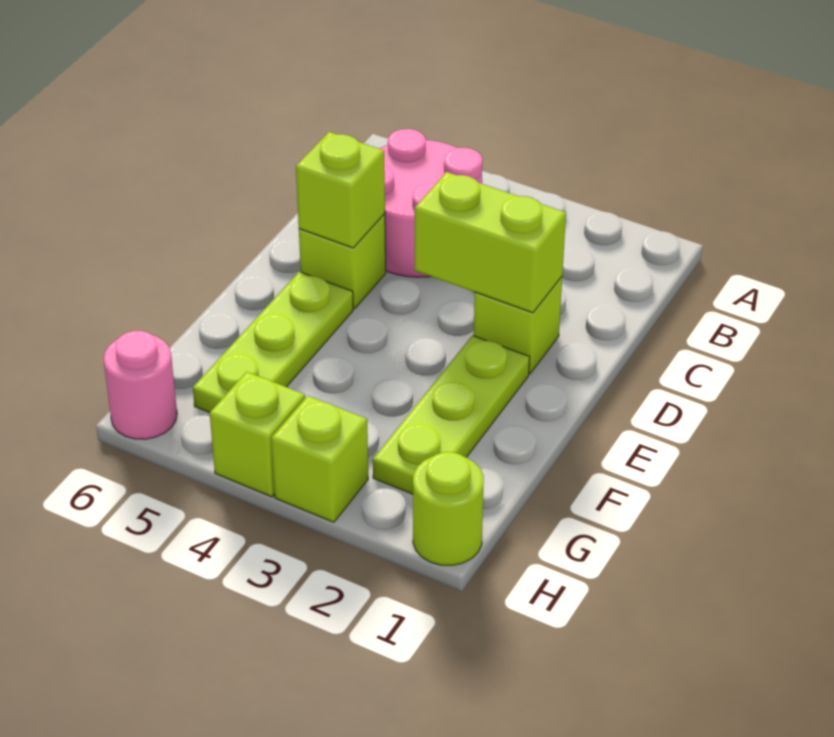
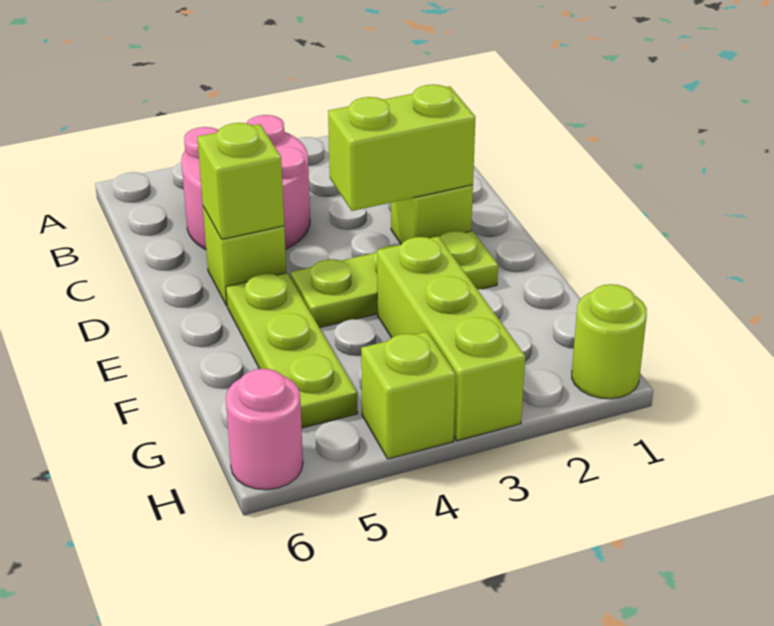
lime 1x3 plate [373,335,530,494] -> lime 1x3 plate turned to [290,231,498,328]
lime 1x1 brick [271,396,368,522] -> lime 1x3 brick [377,236,525,441]

